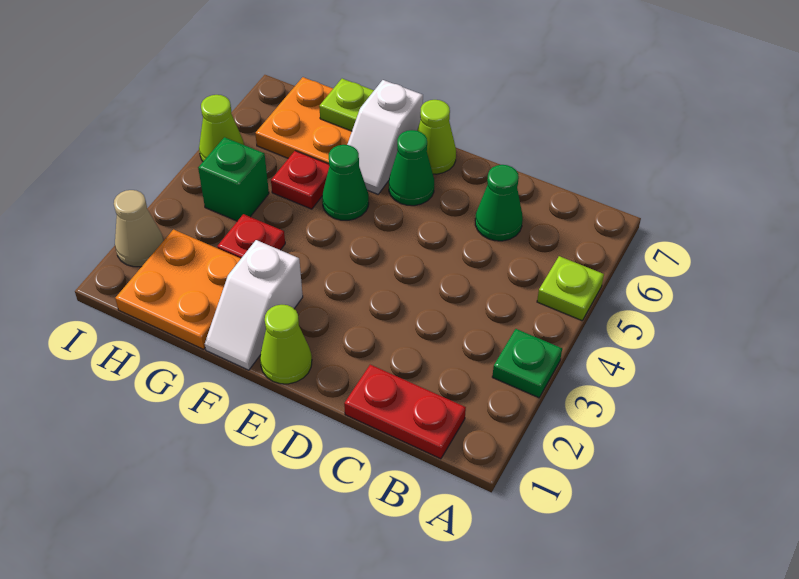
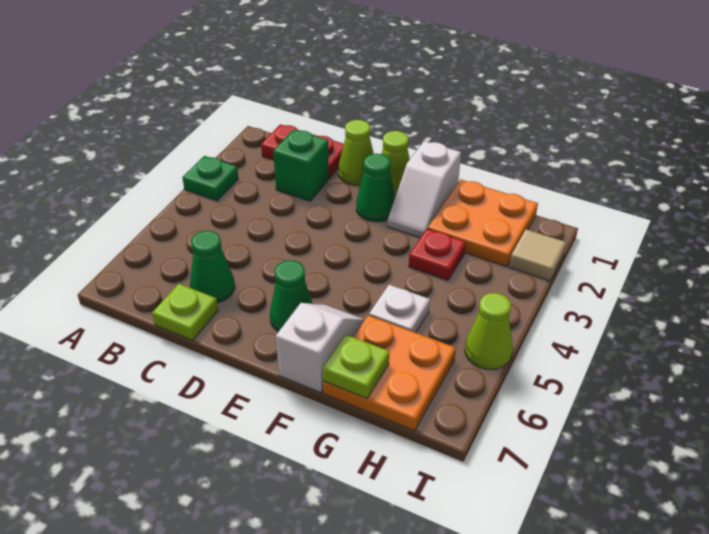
lime 1x1 plate [537,256,604,320] -> lime 1x1 plate moved to [152,284,218,341]
lime 1x1 cone [417,100,456,174] -> lime 1x1 cone moved to [339,120,374,185]
white 1x2 slope [205,240,303,370] -> white 1x2 slope turned to [387,141,461,238]
green 1x1 cone [322,145,369,220] -> green 1x1 cone moved to [356,154,395,222]
red 1x1 plate [271,151,329,209] -> white 1x1 plate [369,285,430,333]
green 1x1 brick [198,137,269,221] -> green 1x1 brick moved to [273,130,329,201]
tan 1x1 cone [114,190,163,267] -> tan 1x1 tile [509,229,566,281]

